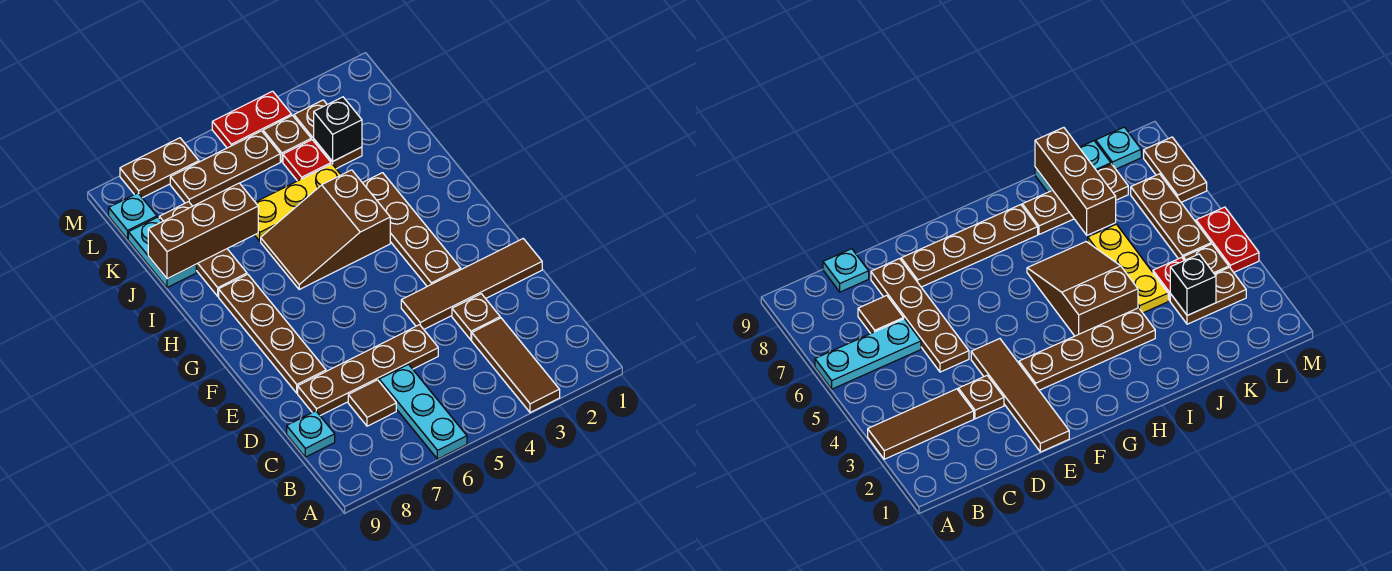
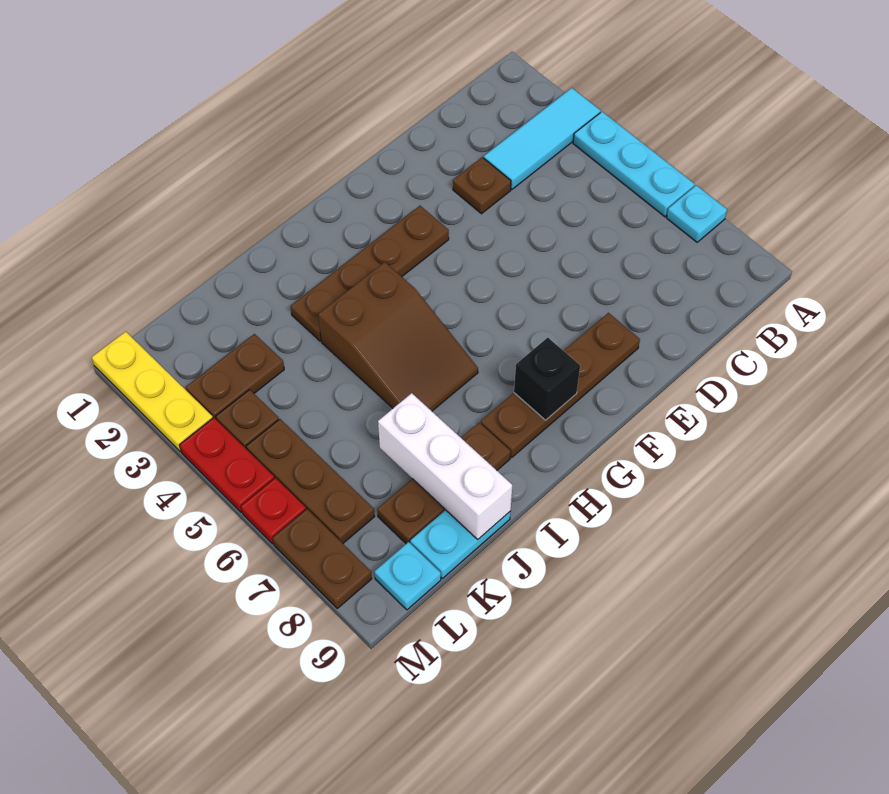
brown 1x3 tile [472,318,560,413] -> cyan 1x3 tile [484,88,601,189]
cyan 1x3 plate [379,364,467,459] -> cyan 1x3 plate turned to [573,112,695,217]
brown 1x1 tile [348,380,396,426] -> none
cyan 1x1 plate [287,411,335,457] -> cyan 1x1 plate moved to [667,185,727,242]
brown 1x4 plate [298,325,438,416] -> none
brown 1x4 tile [401,239,542,329] -> none
yellow 1x3 plate [255,164,341,241] -> yellow 1x3 plate moved to [92,332,213,452]
brown 1x3 brick [148,183,258,279] -> white 1x3 brick [378,393,512,539]
black 1x1 brick [314,97,362,161] -> black 1x1 brick moved to [514,338,580,420]
red 1x1 plate [283,140,331,181] -> red 1x1 plate moved to [241,478,306,544]

